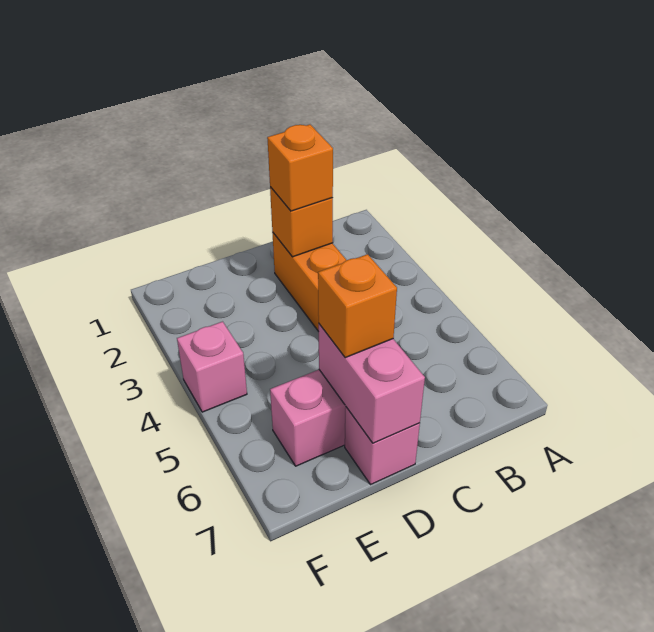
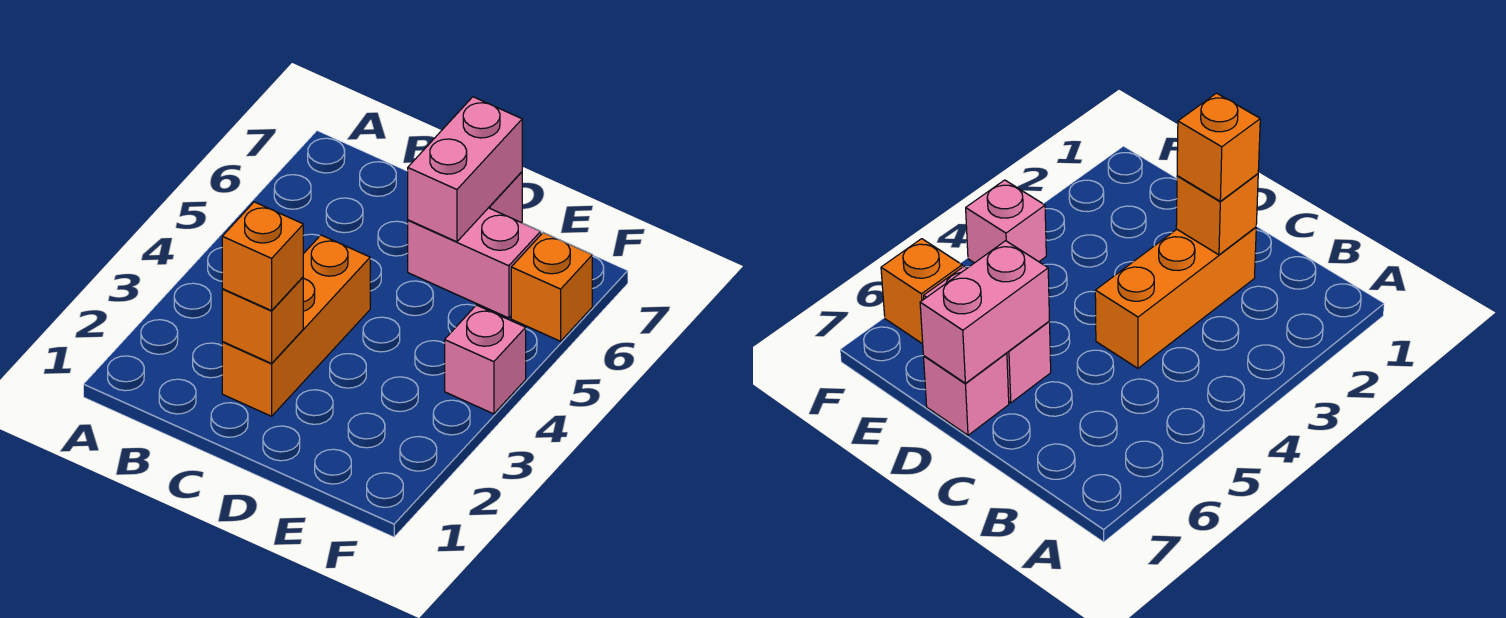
orange 1x1 brick [318,254,397,358] -> orange 1x1 brick moved to [511,233,592,341]

